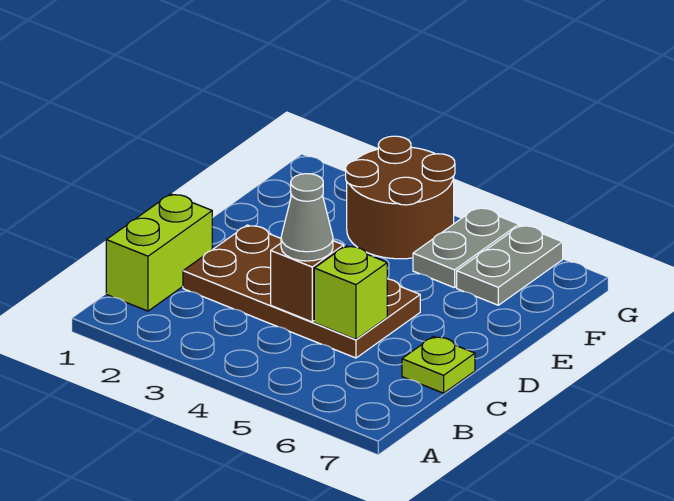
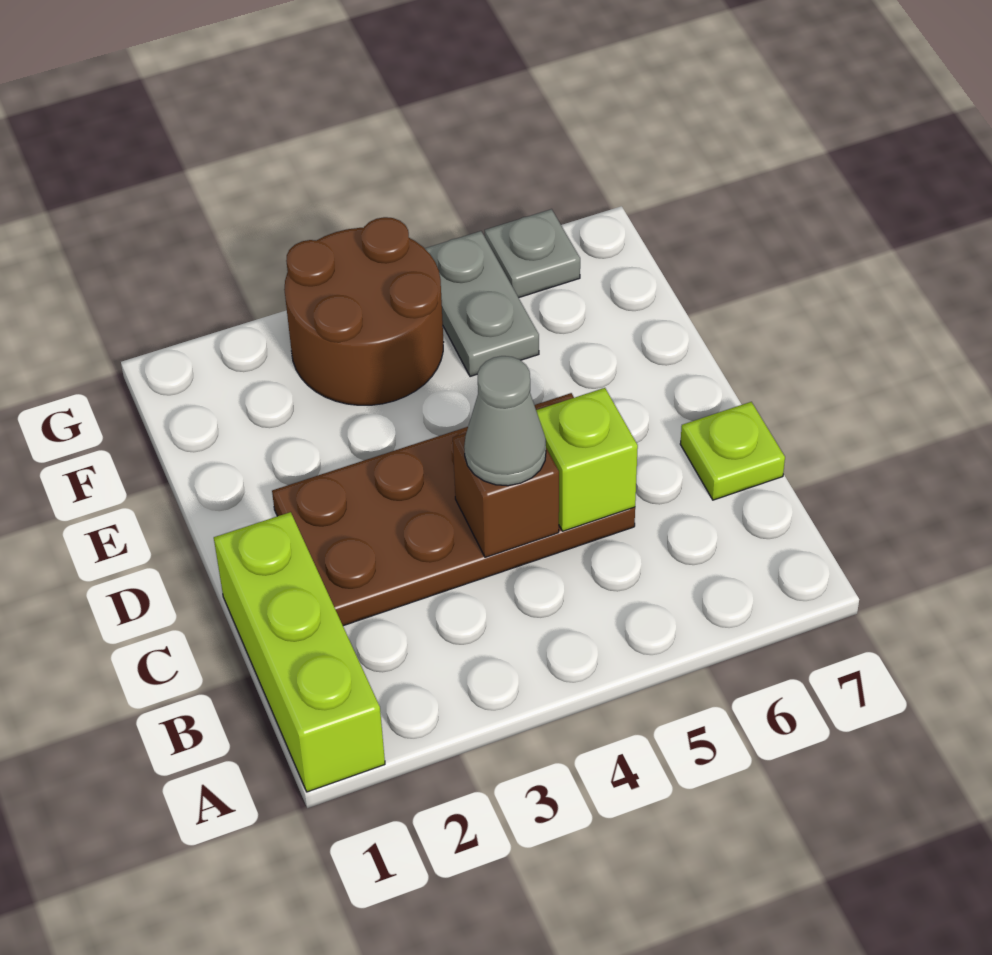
lime 1x2 brick [106,194,212,311] -> lime 1x3 brick [214,512,385,792]
grey 1x2 plate [457,225,563,305] -> grey 1x1 plate [485,209,580,298]

